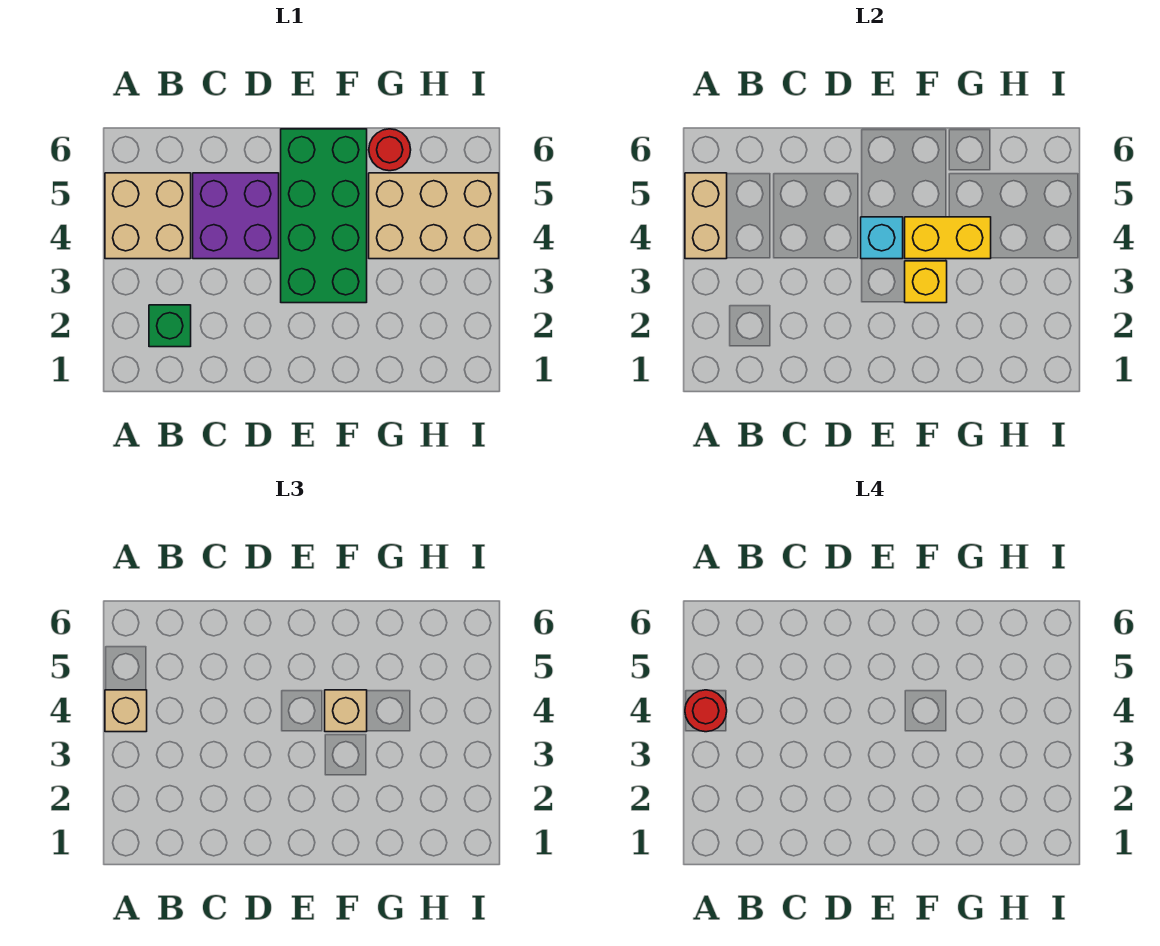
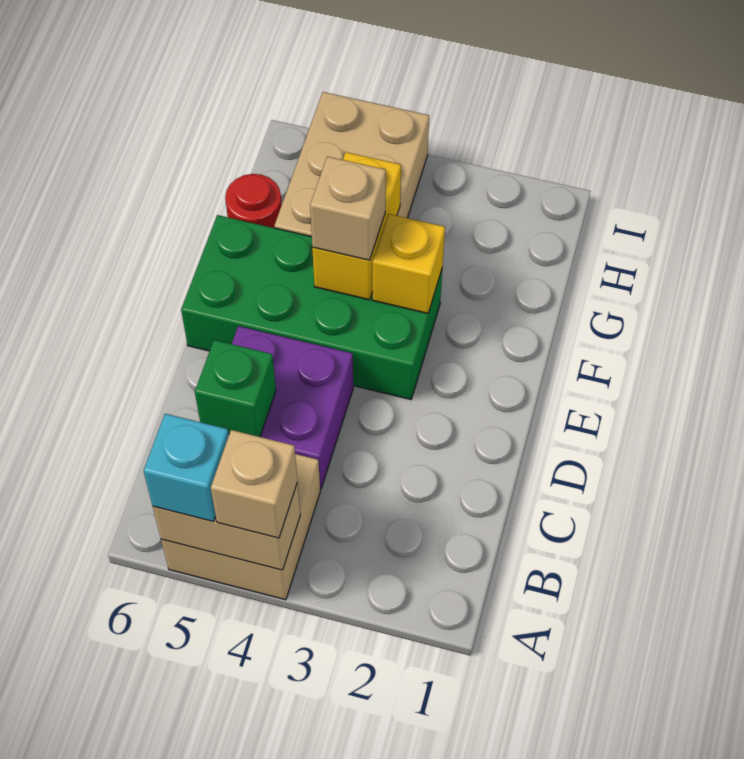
red 1x1 round brick [685,690,727,732] -> none
green 1x1 brick [149,305,191,347] -> green 1x1 brick moved to [195,340,276,437]
cyan 1x1 brick [861,217,903,259] -> cyan 1x1 brick moved to [143,414,229,522]

